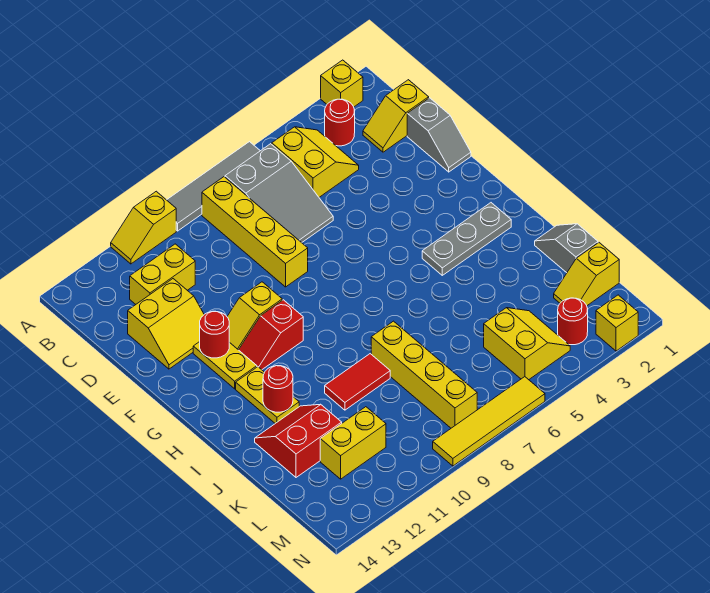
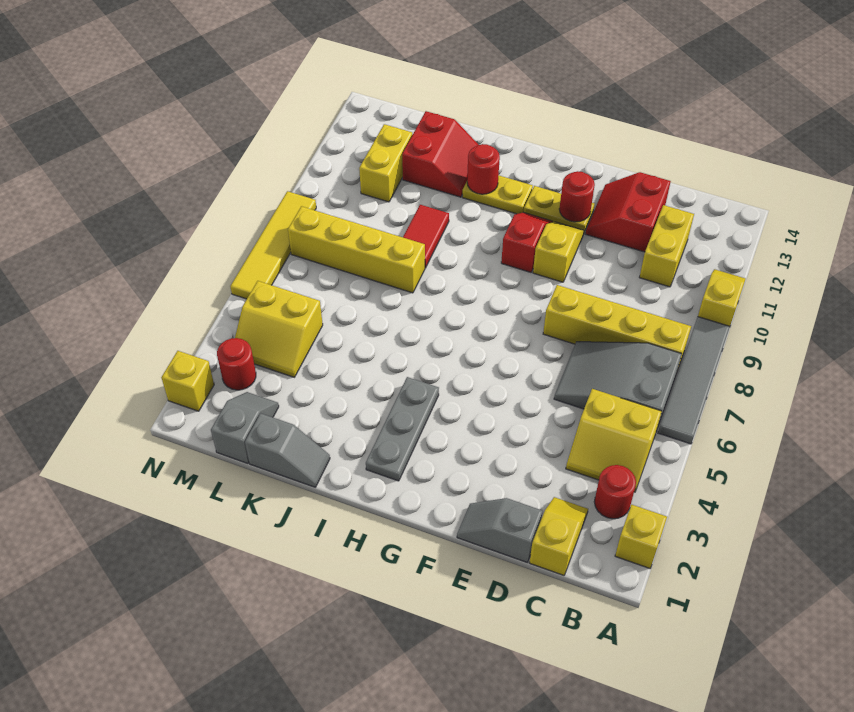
yellow 2x2 slope [128,279,204,369] -> red 2x2 slope [586,172,671,252]
yellow 1x2 slope [554,243,619,305] -> grey 1x2 slope [211,392,279,463]

